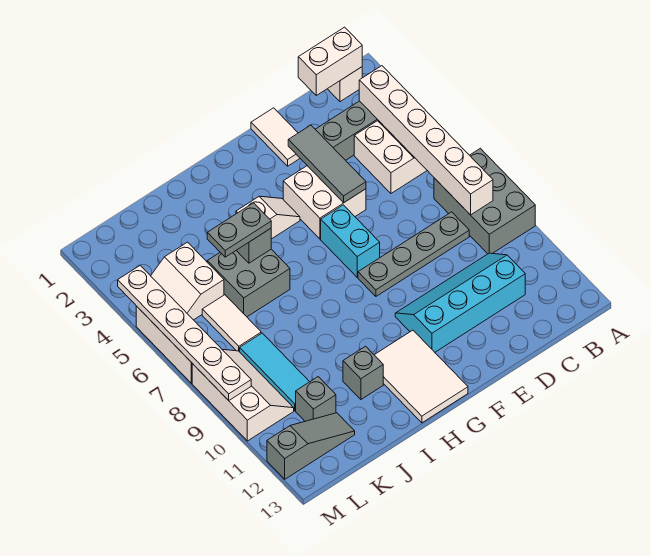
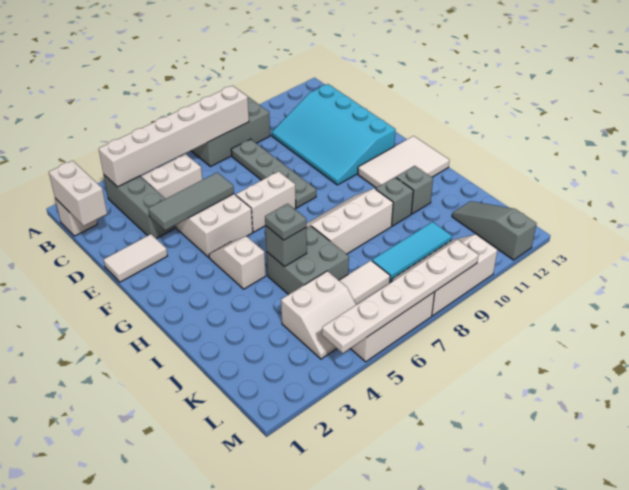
cyan 2x4 slope [395,253,525,352] -> cyan 3x4 slope [272,84,396,185]
cyan 1x2 brick [321,205,380,277] -> white 1x2 brick [236,171,296,232]
none -> white 2x3 slope [306,189,393,254]
grey 1x2 plate [207,203,271,257] -> grey 1x1 plate [265,204,306,240]
grey 1x1 brick [296,377,336,421] -> grey 1x1 brick moved to [376,177,413,226]

